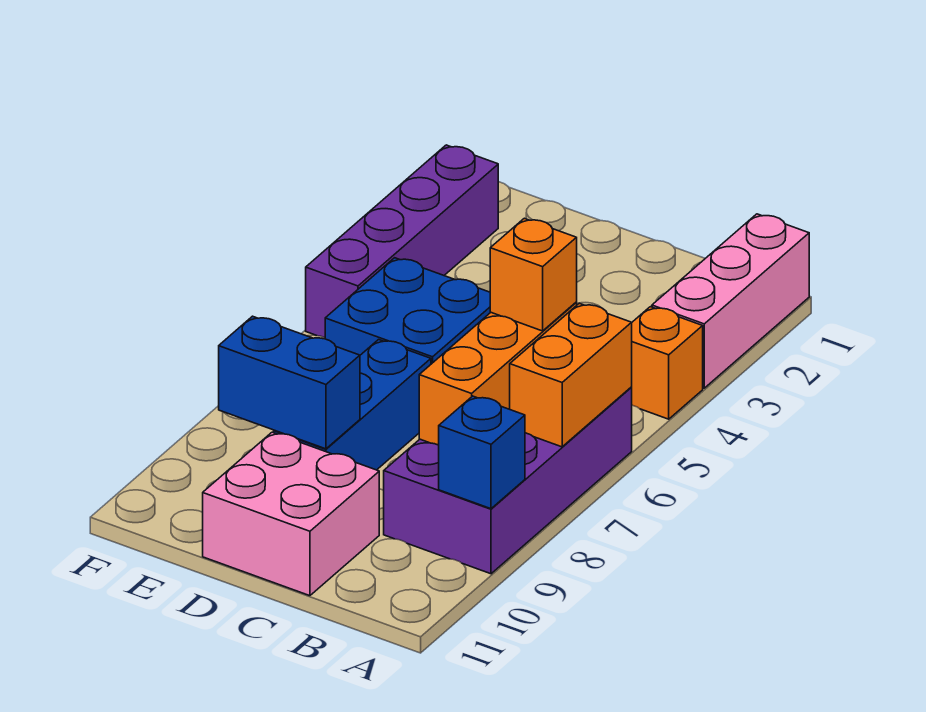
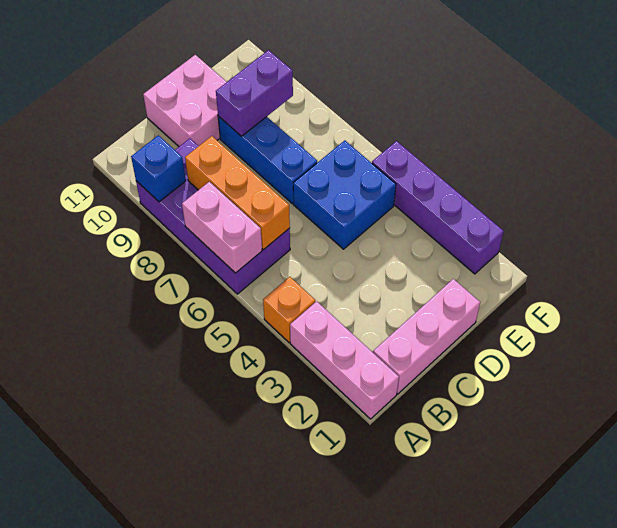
orange 1x2 brick [510,303,632,447] -> pink 1x2 brick [182,182,262,273]
none -> pink 1x3 brick [373,279,480,394]
orange 1x1 brick [490,218,577,331] -> none
blue 1x2 brick [219,316,360,449] -> purple 1x2 brick [216,50,293,136]

